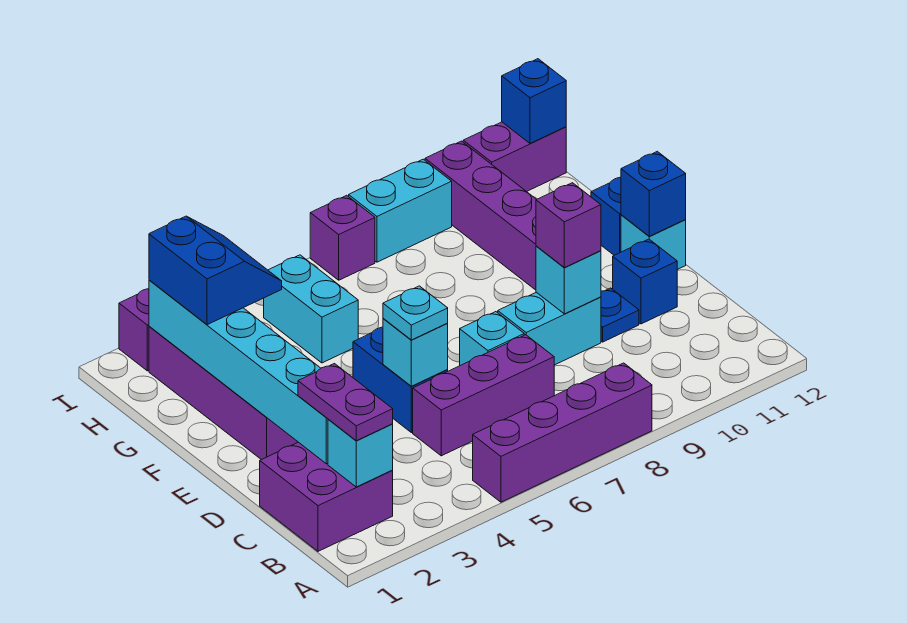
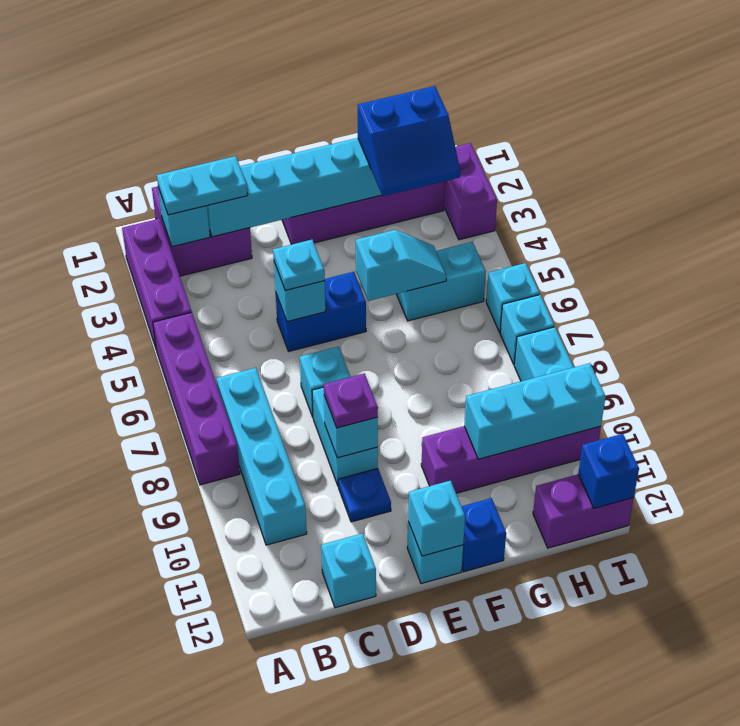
purple 1x2 plate [298,364,393,441] -> cyan 1x2 plate [157,156,248,215]
none -> cyan 1x4 brick [217,368,307,545]
purple 1x3 brick [413,335,554,456] -> purple 1x3 brick moved to [122,219,192,348]
none -> cyan 1x1 brick [321,533,376,608]
purple 1x1 brick [536,183,601,268] -> purple 1x1 plate [324,374,378,428]
blue 1x1 brick [613,239,677,324] -> none
blue 1x1 brick [621,151,686,236] -> cyan 1x1 brick [408,481,465,556]
none -> cyan 1x2 slope [356,230,446,301]
none -> cyan 1x3 brick [464,363,606,459]
none -> cyan 1x1 brick [486,263,540,332]
purple 1x1 brick [310,195,375,280] -> cyan 1x1 brick [500,295,554,364]
purple 1x2 brick [463,122,566,192] -> purple 1x2 brick turned to [533,474,634,548]

